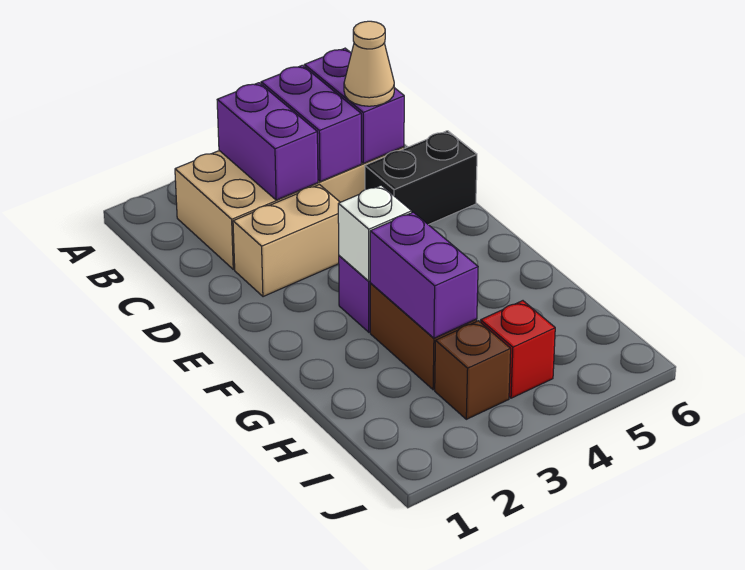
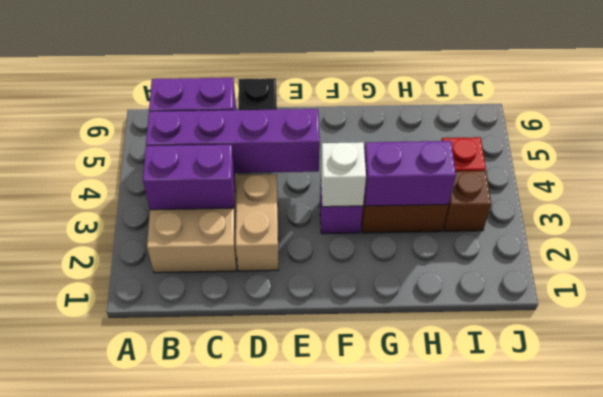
purple 1x2 brick [261,65,361,182] -> purple 1x4 brick [146,109,320,173]
tan 1x1 cone [344,21,394,106] -> none

